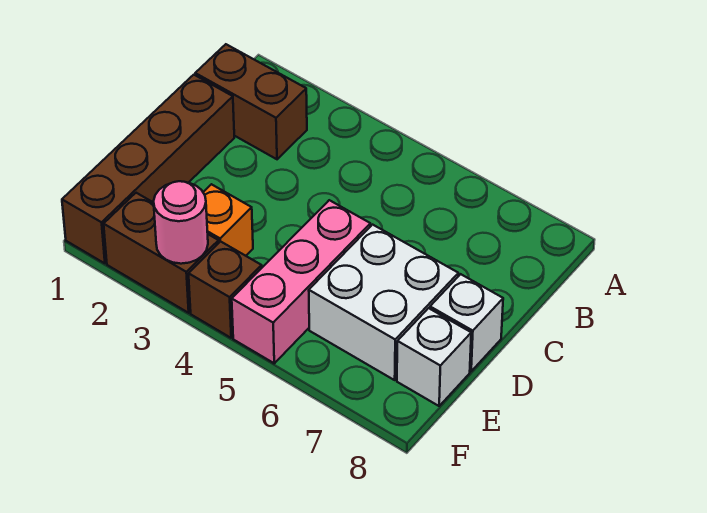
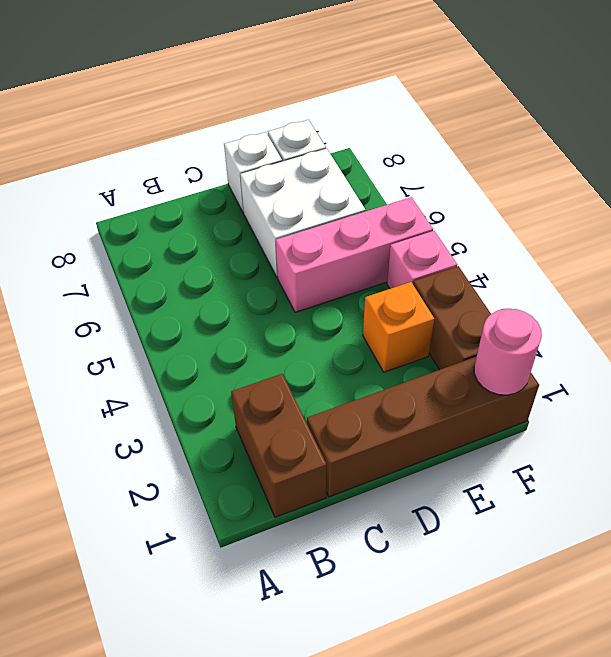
pink 1x1 round brick [154,181,208,264] -> pink 1x1 round brick moved to [474,309,542,395]
brown 1x1 brick [189,241,262,338] -> pink 1x1 brick [387,231,457,289]

